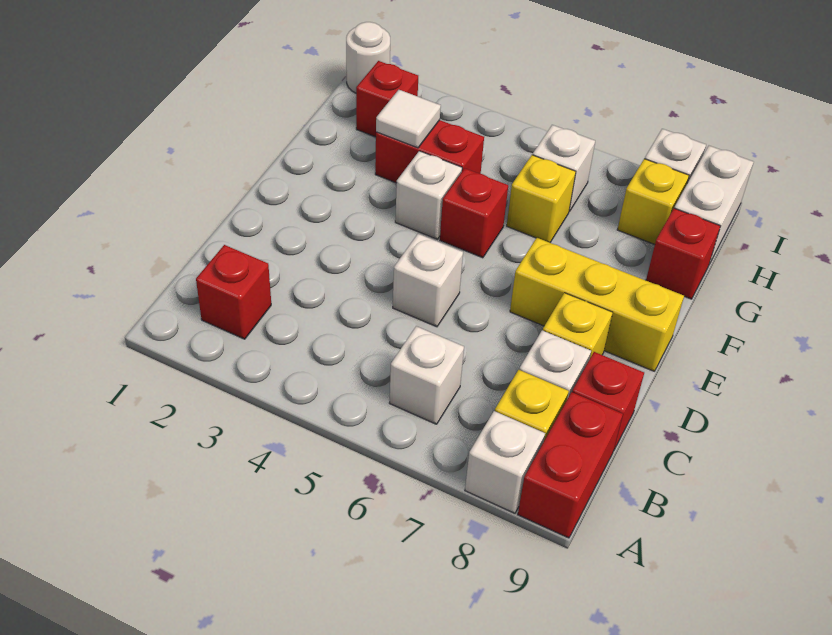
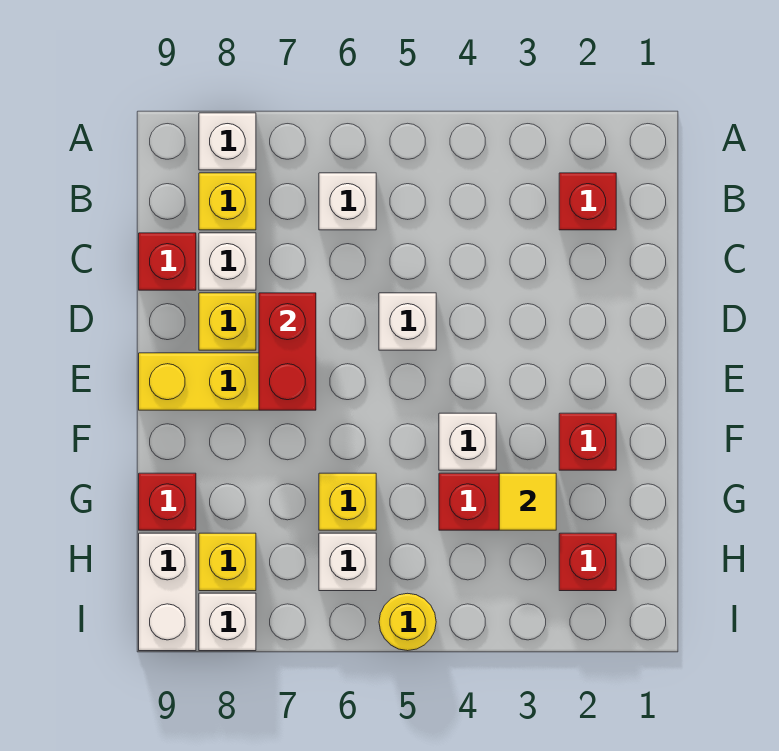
red 1x2 brick [518,392,623,538] -> red 1x2 brick moved to [259,293,316,410]
red 1x1 brick [440,168,508,258] -> red 1x1 brick moved to [559,413,616,470]
white 1x1 tile [376,90,441,148] -> yellow 1x1 tile [499,473,556,530]
white 1x1 round brick [346,22,390,93] -> none
none -> yellow 1x1 round brick [379,593,436,651]

